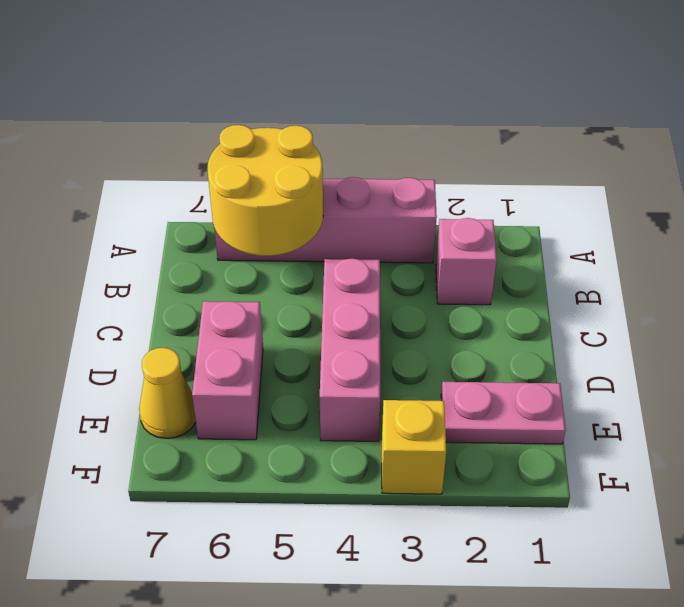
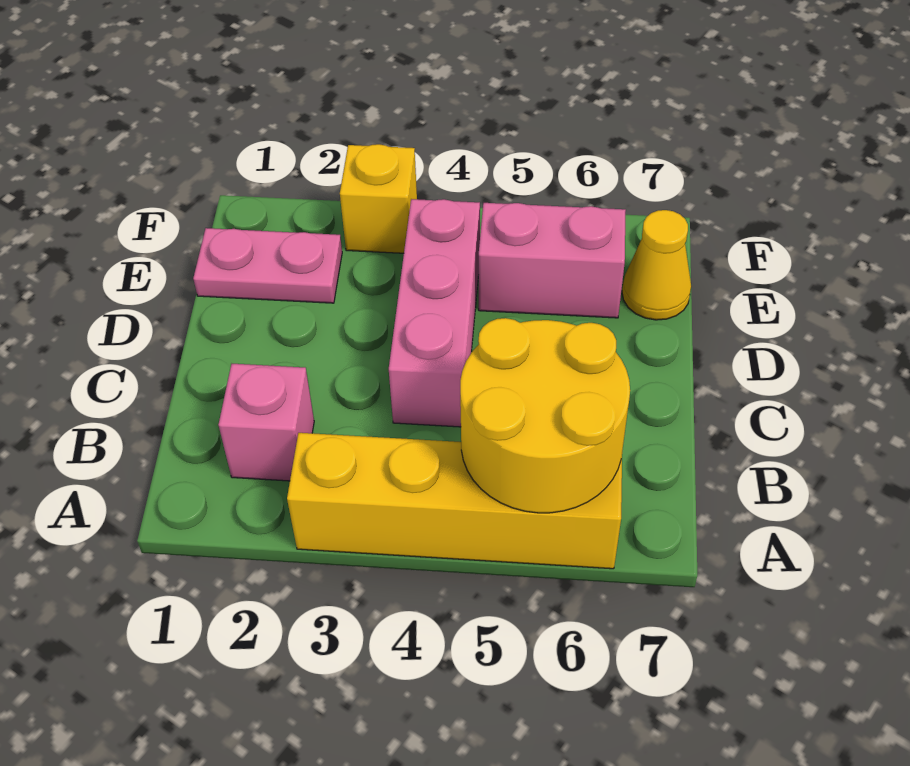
pink 1x4 brick [214,177,437,263] -> yellow 1x4 brick [287,433,622,569]
pink 1x2 brick [192,301,263,440] -> pink 1x2 brick turned to [479,203,626,318]

